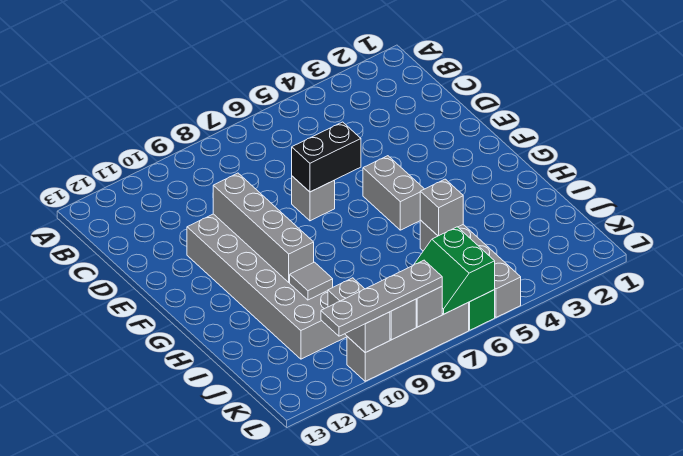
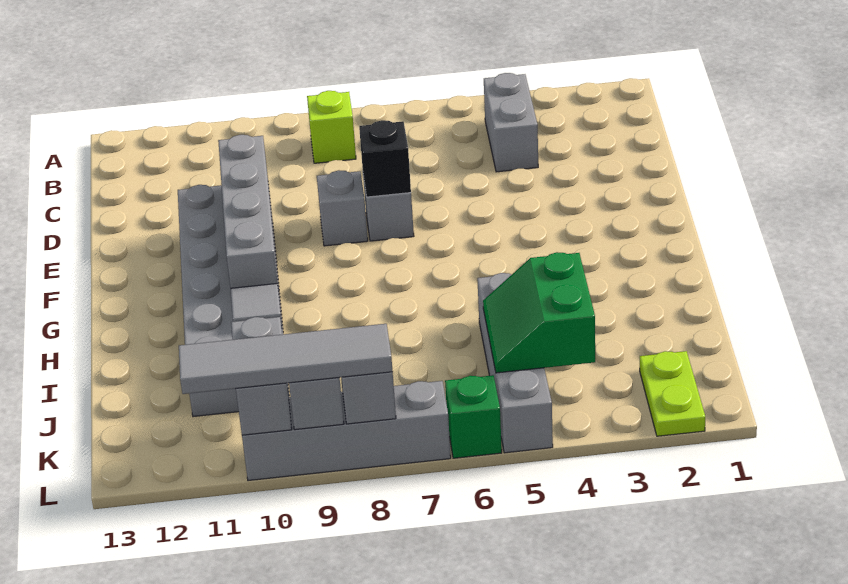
none -> lime 1x1 brick [307,91,356,163]
black 1x2 brick [292,122,361,192] -> black 1x1 brick [359,120,411,197]
grey 1x2 brick [363,156,424,230] -> grey 1x2 brick moved to [484,73,538,172]
grey 1x1 brick [420,179,463,236] -> grey 1x1 brick moved to [317,170,368,246]
none -> lime 1x2 plate [640,351,705,436]
green 2x2 slope [414,227,495,314] -> green 2x2 slope moved to [483,252,595,373]
grey 1x4 plate [321,260,442,336] -> grey 1x4 tile [179,324,393,394]

